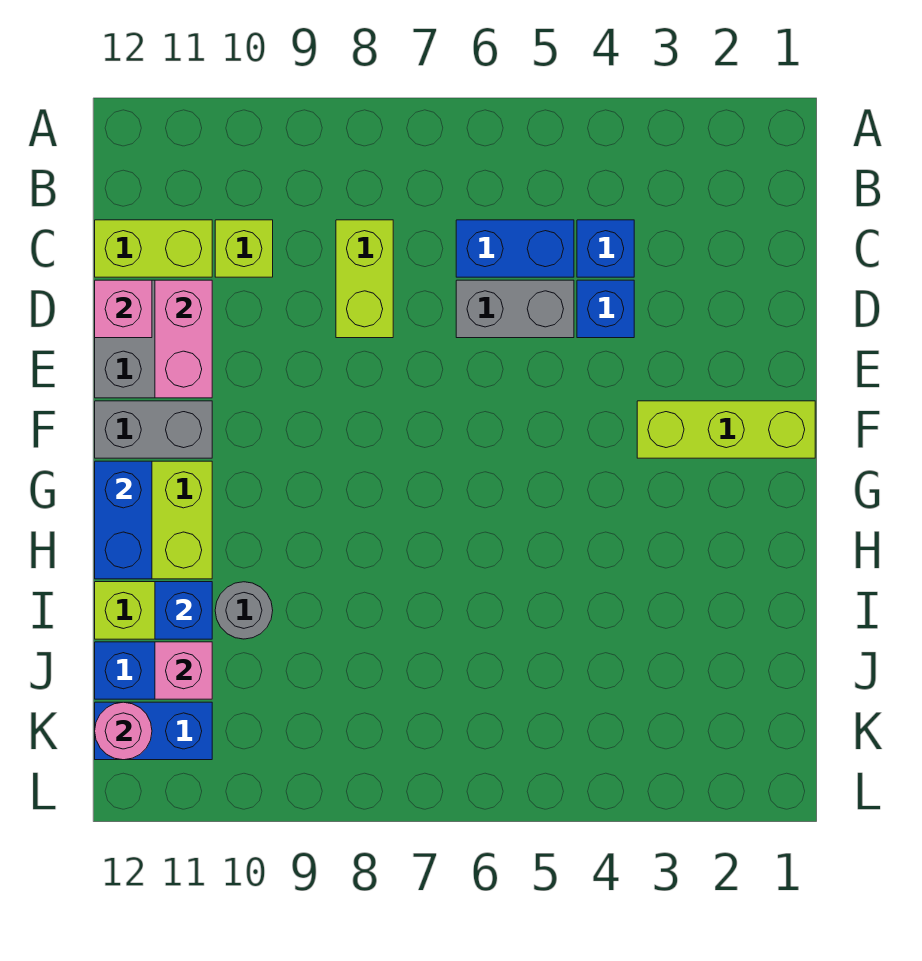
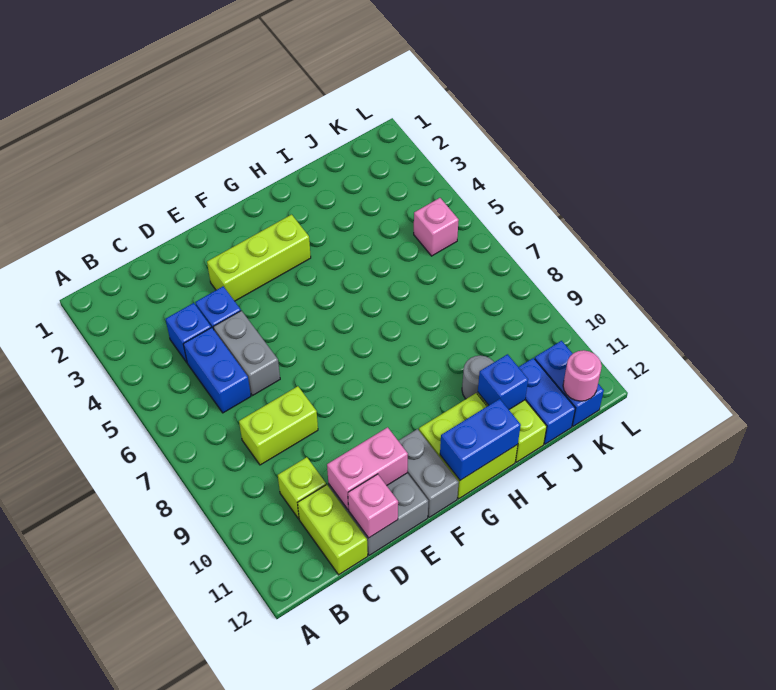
lime 1x3 brick [637,401,815,458] -> lime 1x3 brick turned to [207,215,311,301]
pink 1x1 brick [155,642,212,699] -> pink 1x1 brick moved to [414,198,459,256]

